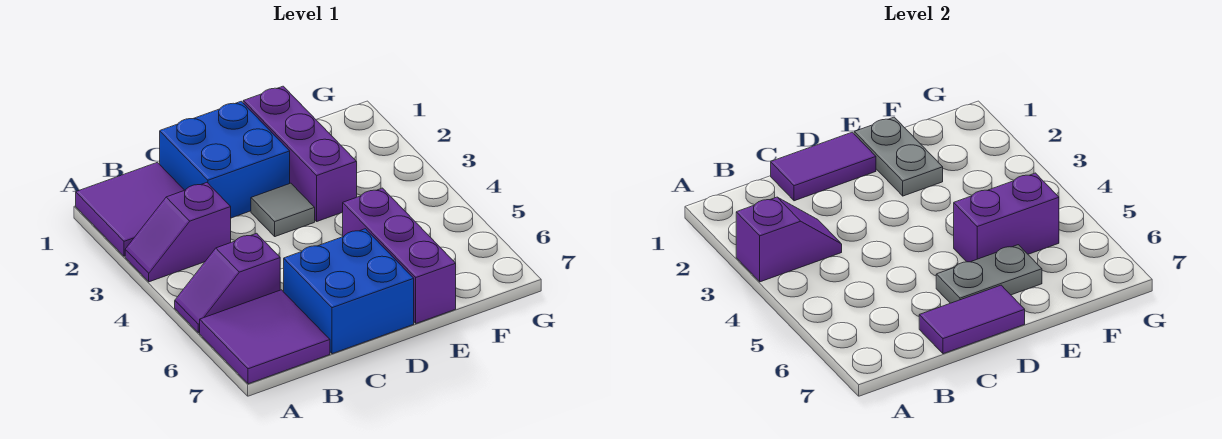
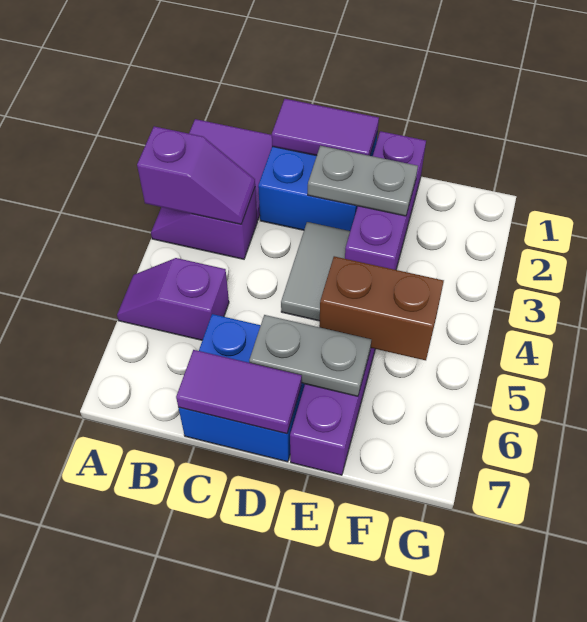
purple 2x2 tile [200,290,330,384] -> none
grey 1x1 tile [251,183,315,237] -> grey 1x2 tile [281,222,350,321]
grey 1x2 plate [854,117,943,196] -> grey 1x2 plate turned to [308,146,418,216]
purple 1x2 brick [954,173,1059,262] -> brown 1x2 brick [319,256,444,360]

